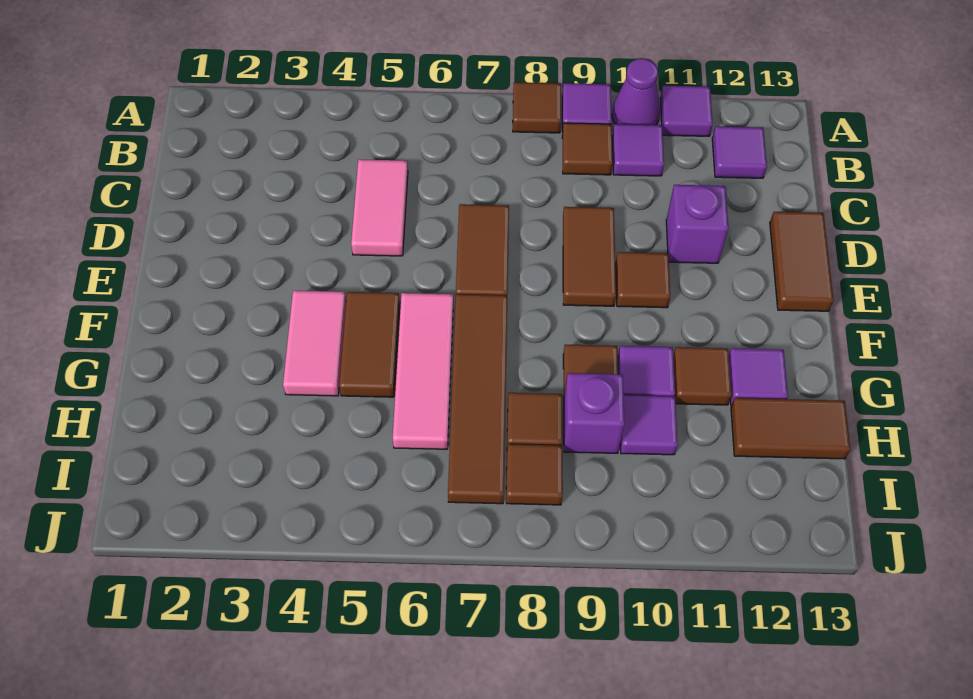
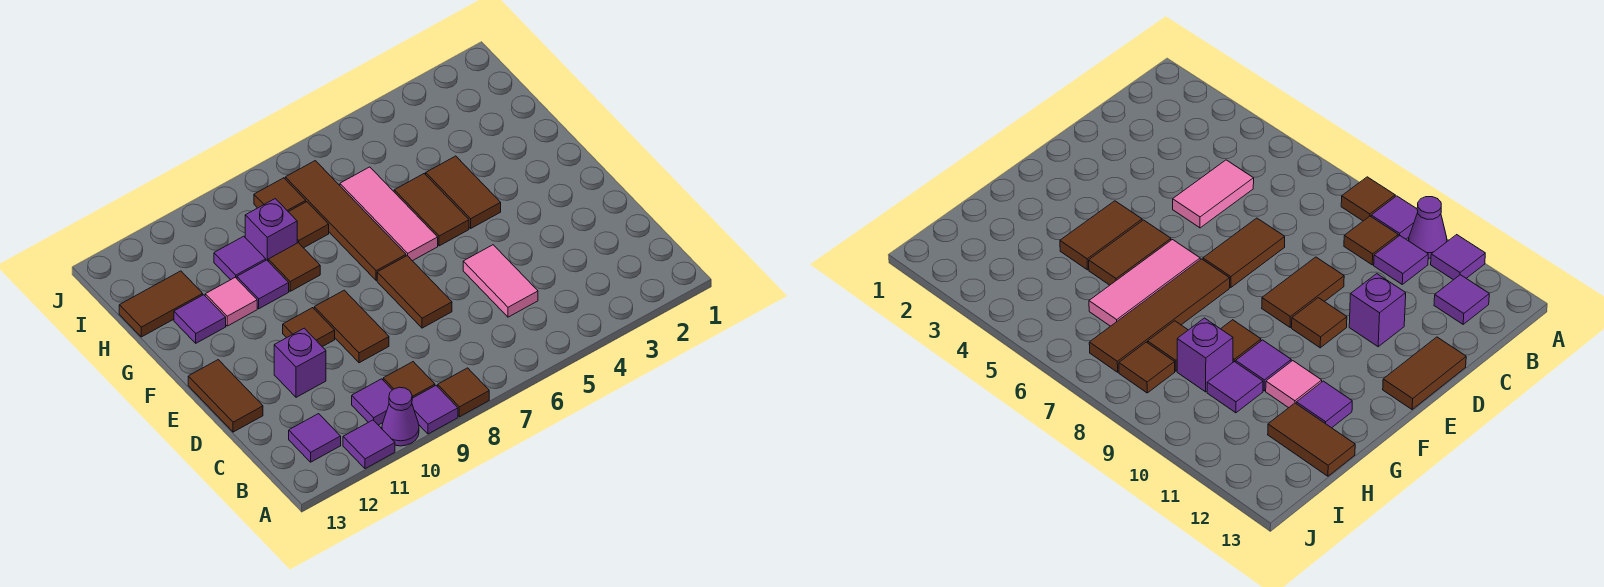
pink 1x2 tile [283,291,346,396] -> brown 1x2 tile [426,156,501,228]
brown 1x1 tile [673,347,732,405] -> pink 1x1 tile [205,277,257,326]

